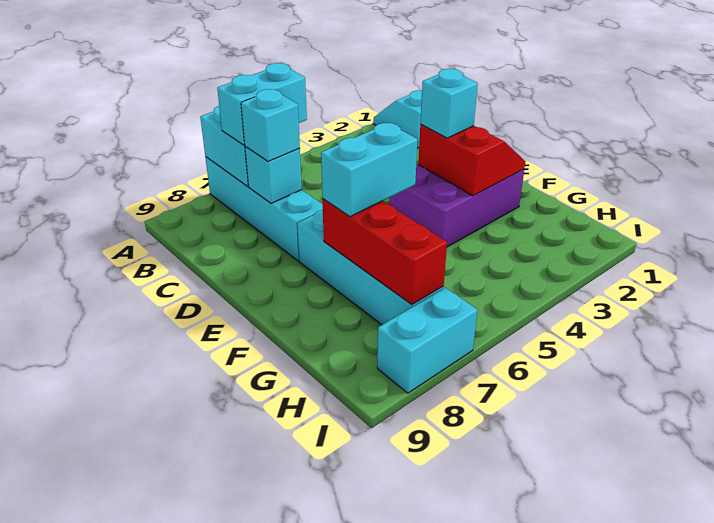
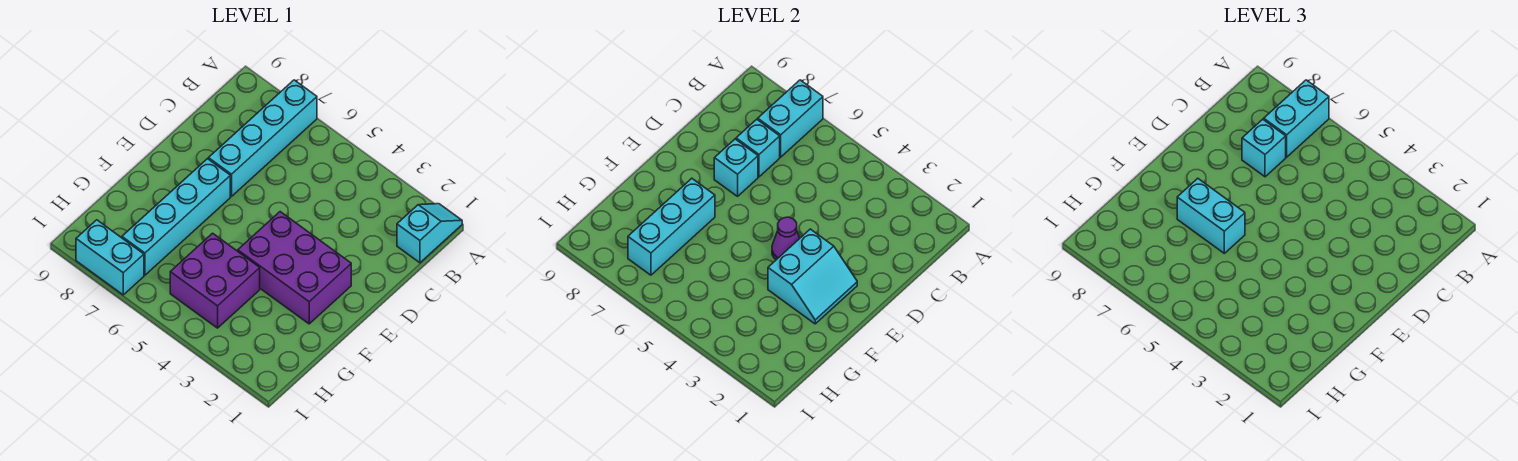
cyan 1x2 brick [217,63,307,145] -> cyan 1x2 brick turned to [1264,80,1329,157]
red 2x2 slope [418,125,525,196] -> cyan 2x2 slope [768,229,857,324]
cyan 1x1 brick [420,69,478,138] -> cyan 1x1 brick moved to [714,139,758,196]
none -> purple 1x1 cone [772,217,800,260]
red 1x3 brick [322,199,447,305] -> cyan 1x3 brick [628,178,715,275]
none -> purple 2x2 brick [170,233,260,328]

